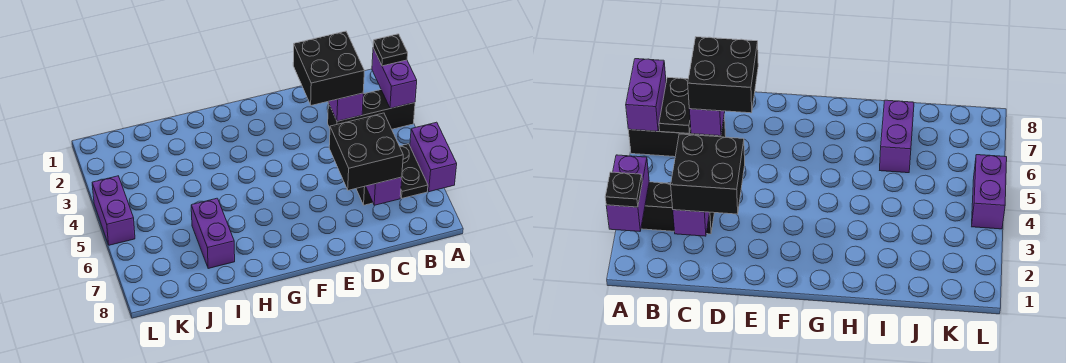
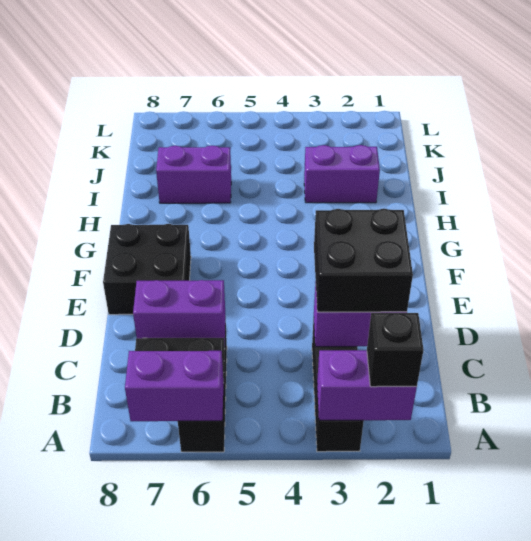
black 1x1 plate [373,34,408,66] -> black 1x1 brick [367,313,424,387]
black 2x2 brick [329,113,403,190] -> black 2x2 brick moved to [103,224,191,315]
purple 1x2 brick [92,176,135,245] -> purple 1x2 brick moved to [304,145,380,203]

